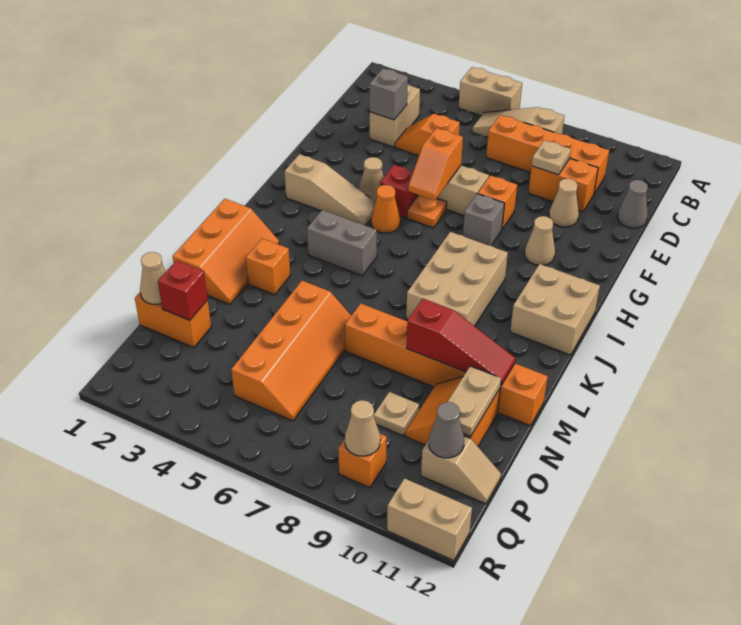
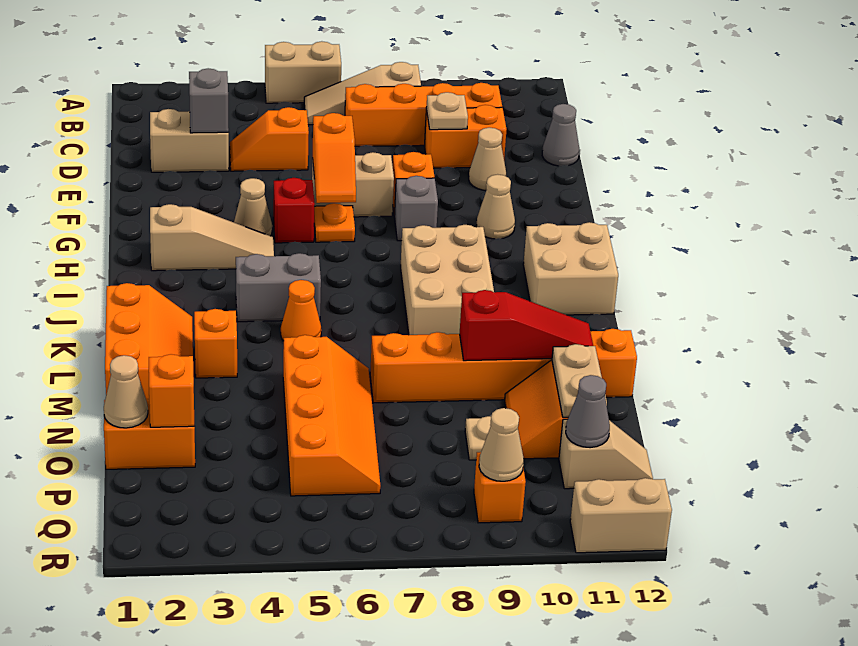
tan 1x2 brick [370,84,420,147] -> tan 1x2 brick turned to [150,109,229,172]
orange 1x1 cone [371,185,400,233] -> orange 1x1 cone moved to [281,280,321,341]
red 1x1 brick [158,260,208,321] -> orange 1x1 brick [149,354,194,427]

